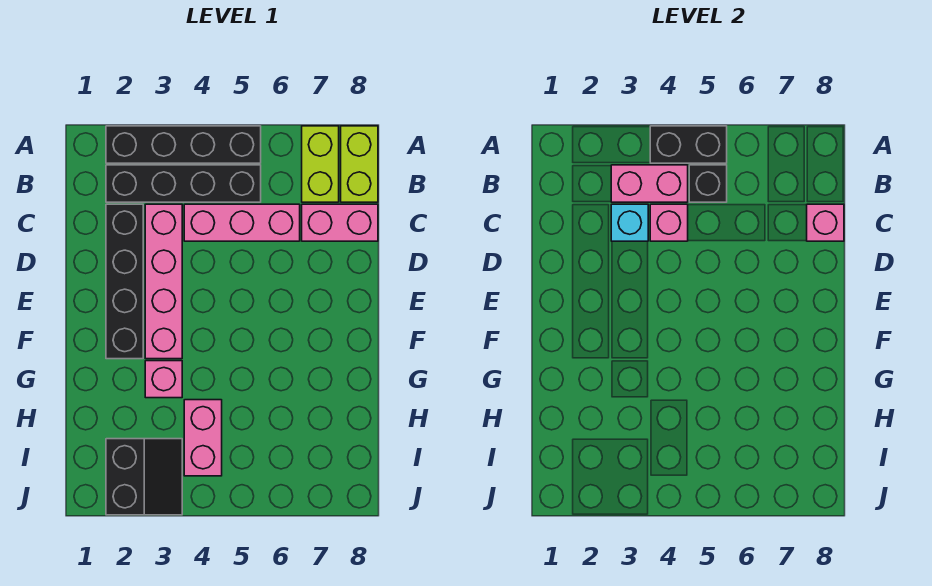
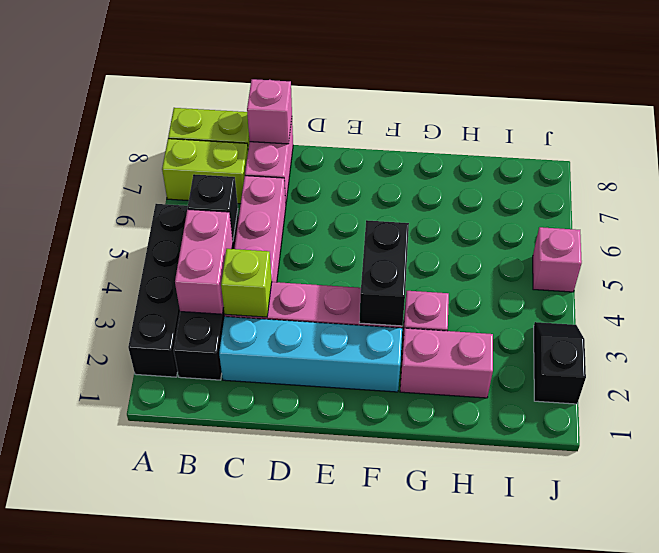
black 1x2 brick [650,126,727,163] -> black 1x2 brick moved to [359,220,409,326]
black 1x4 brick [106,204,143,359] -> cyan 1x4 brick [219,317,402,392]
cyan 1x1 brick [611,204,648,241] -> lime 1x1 brick [221,249,272,317]
pink 1x1 brick [650,204,688,241] -> pink 1x1 brick moved to [533,227,582,292]
pink 1x2 brick [184,400,222,476] -> pink 1x2 brick moved to [400,328,493,398]
black 2x2 slope [106,439,182,515] -> black 1x2 slope [534,322,586,404]

